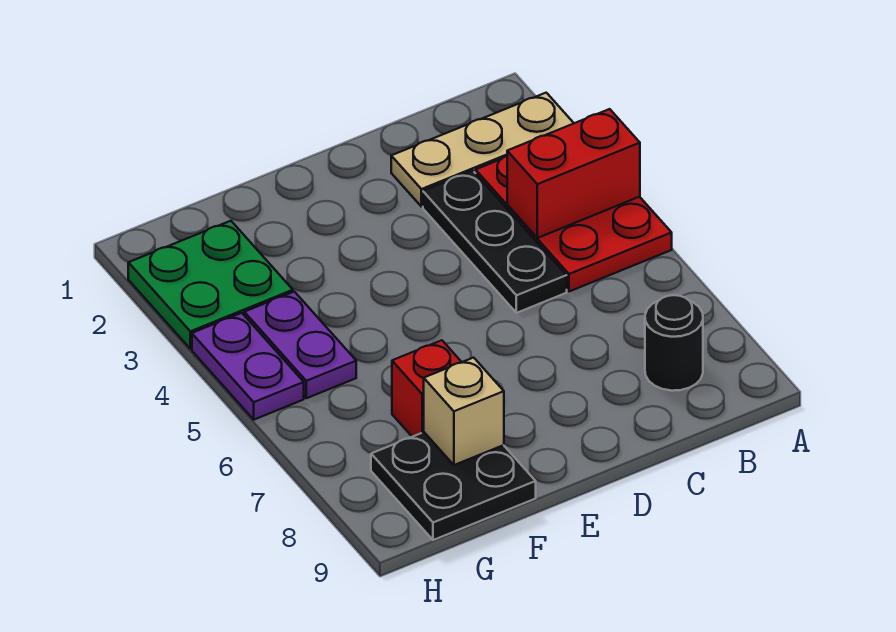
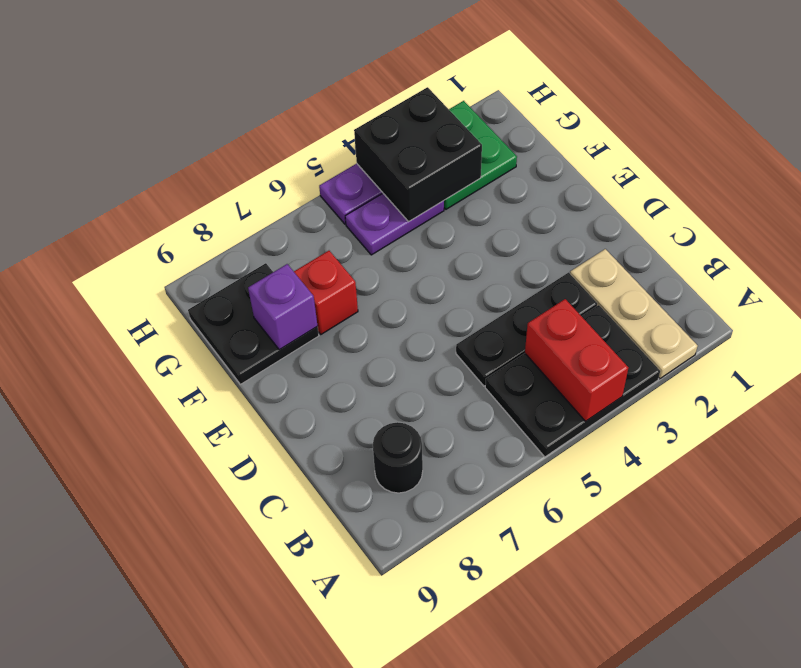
red 2x3 plate [476,156,672,292] -> black 2x3 plate [485,305,660,457]
tan 1x1 brick [424,358,504,465] -> purple 1x1 brick [248,264,317,350]
none -> black 2x2 brick [354,87,482,221]

